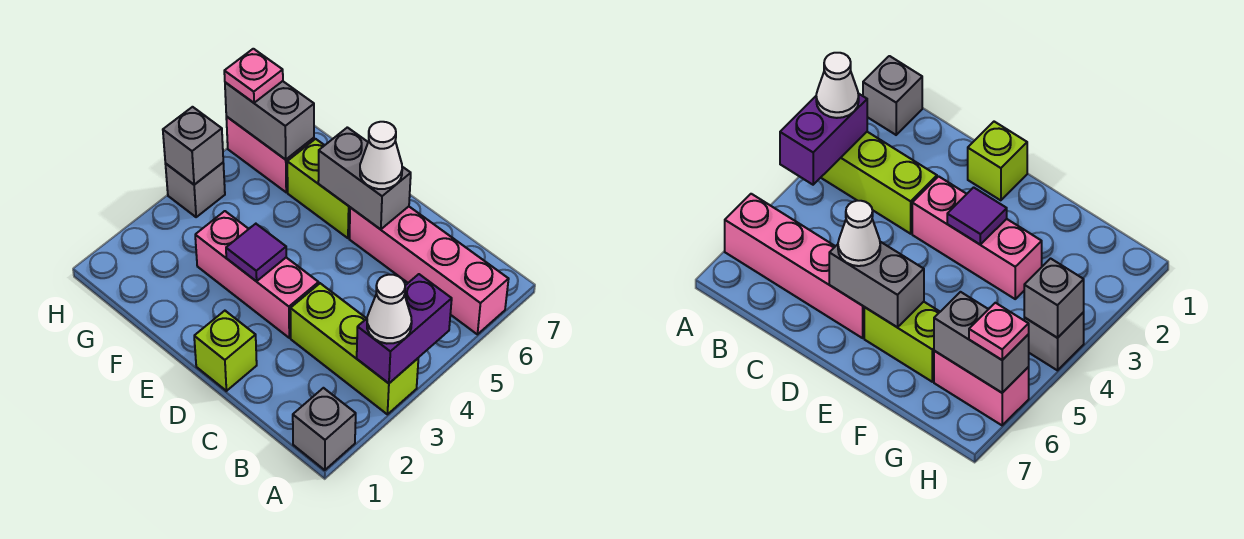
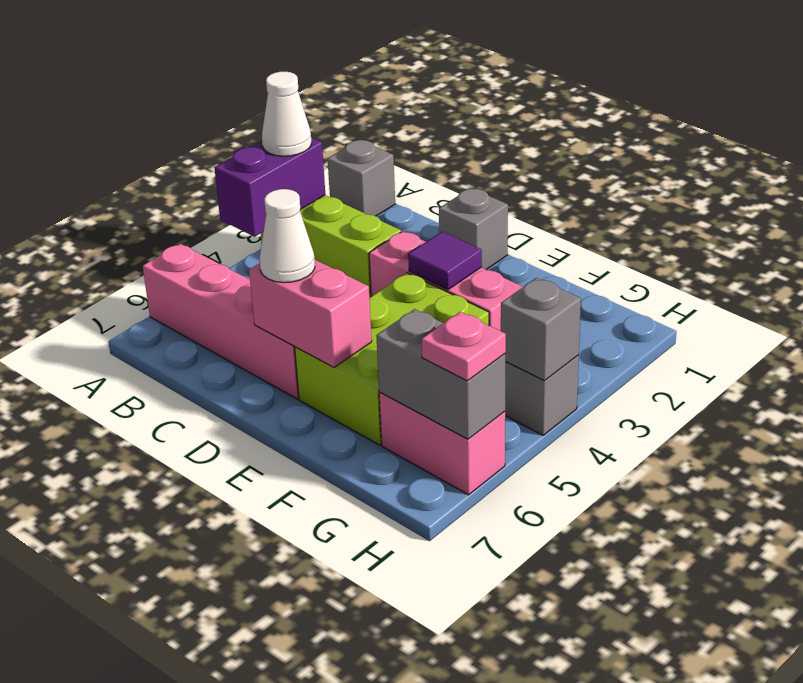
lime 1x1 brick [194,311,257,391] -> grey 1x1 brick [439,188,508,270]
grey 1x2 brick [318,127,411,229] -> pink 1x2 brick [249,259,372,367]
lime 1x2 brick [287,139,350,238] -> lime 2x3 brick [295,273,489,445]

